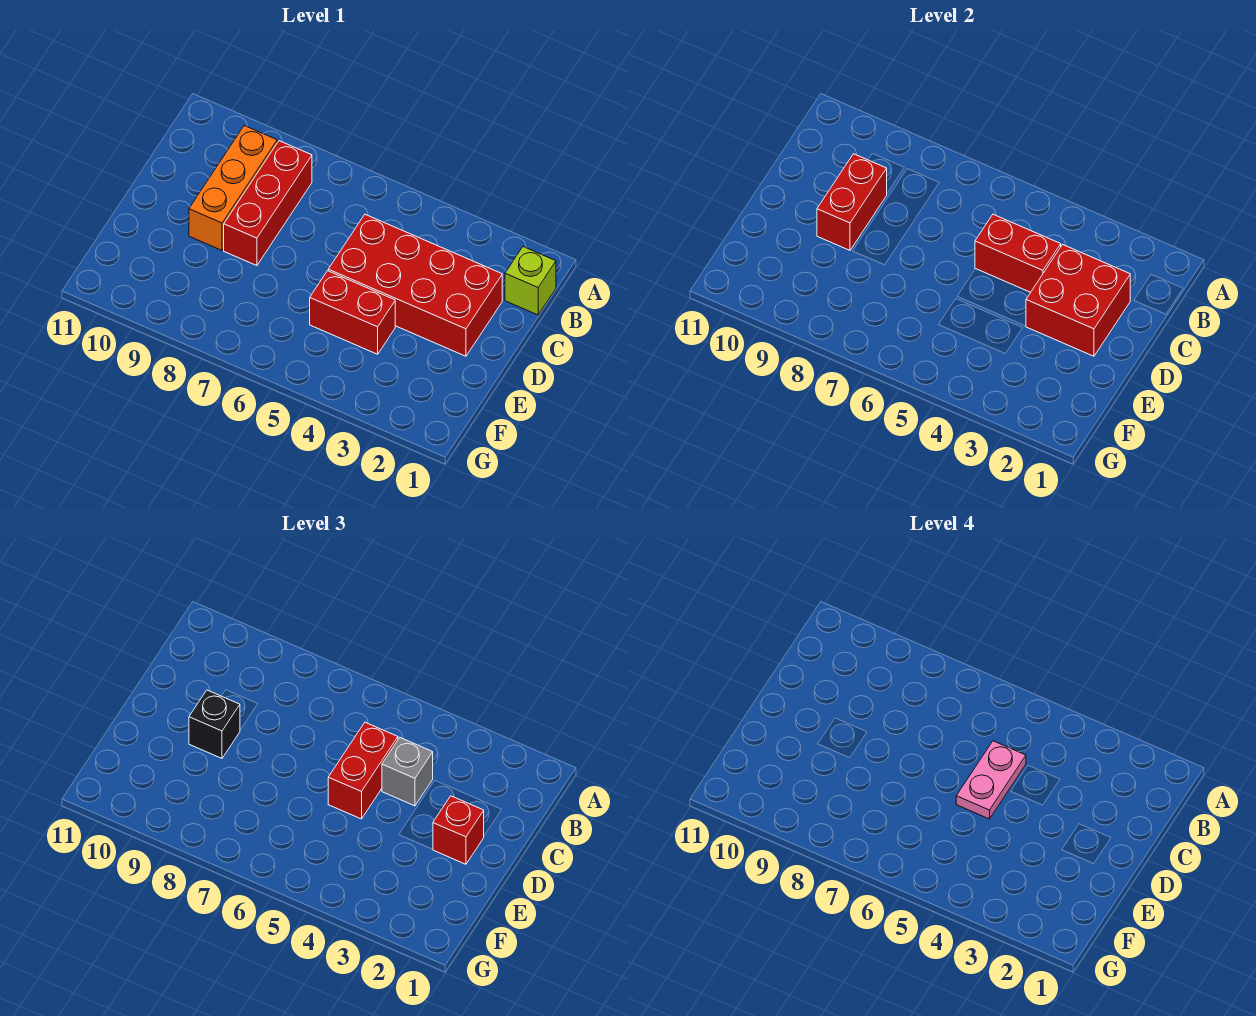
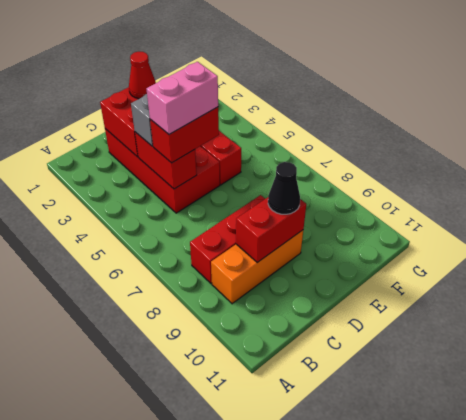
lime 1x1 brick [505,247,556,315] -> none
pink 1x2 plate [956,741,1026,819] -> pink 1x2 brick [147,62,218,134]
red 1x1 brick [433,796,484,864] -> red 1x1 cone [129,52,156,99]
black 1x1 brick [189,690,240,758] -> black 1x1 cone [268,162,300,214]

